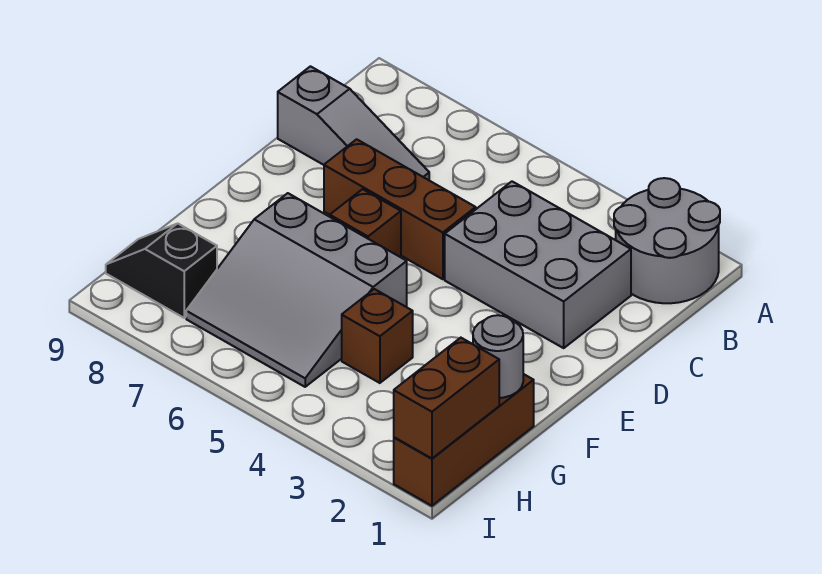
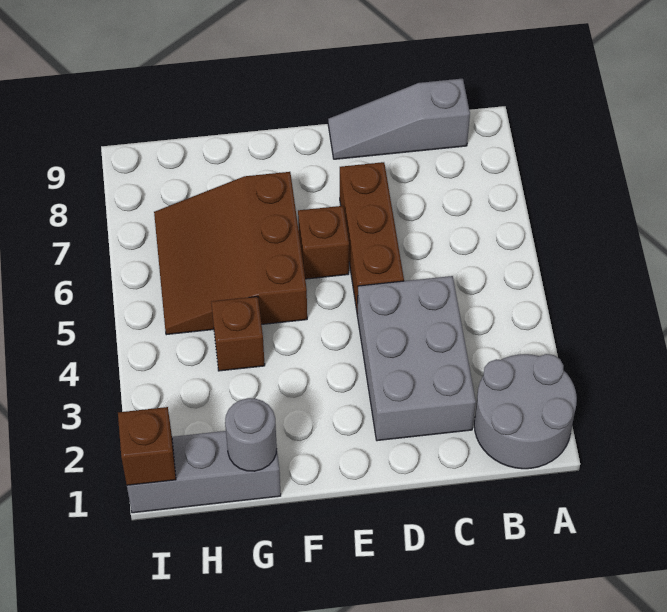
grey 1x3 slope [278,66,429,180] -> grey 1x3 slope turned to [328,79,470,159]
grey 3x3 slope [186,193,407,387] -> brown 3x3 slope [154,172,307,335]
brown 1x3 brick [394,374,534,506] -> grey 1x3 brick [127,431,281,513]
brown 1x2 brick [394,338,499,458] -> brown 1x1 brick [118,407,176,485]
black 1x2 slope [106,223,217,318] -> none

